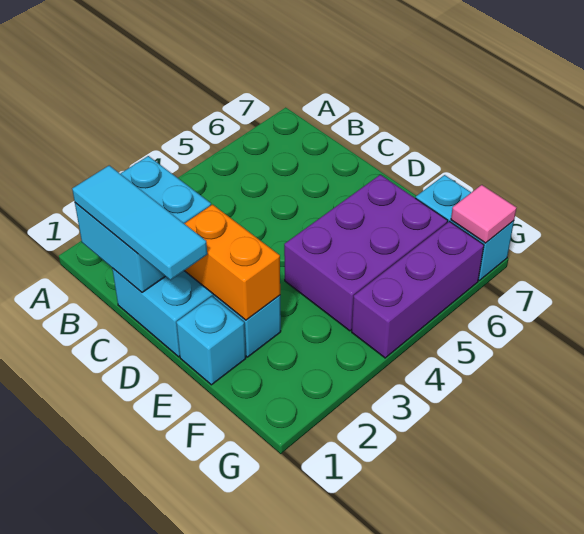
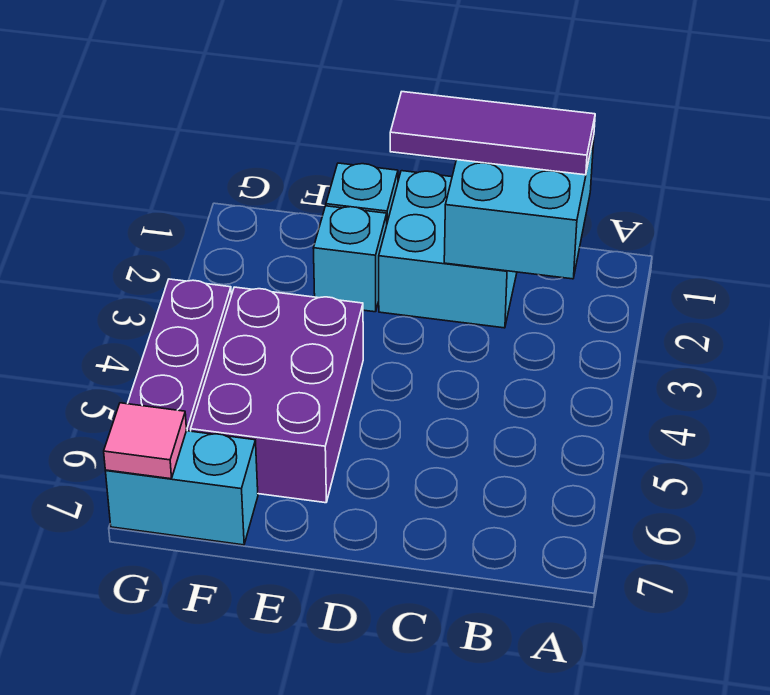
cyan 1x3 tile [72,165,207,280] -> purple 1x3 tile [390,92,595,175]
orange 1x2 brick [184,205,280,320] -> none

